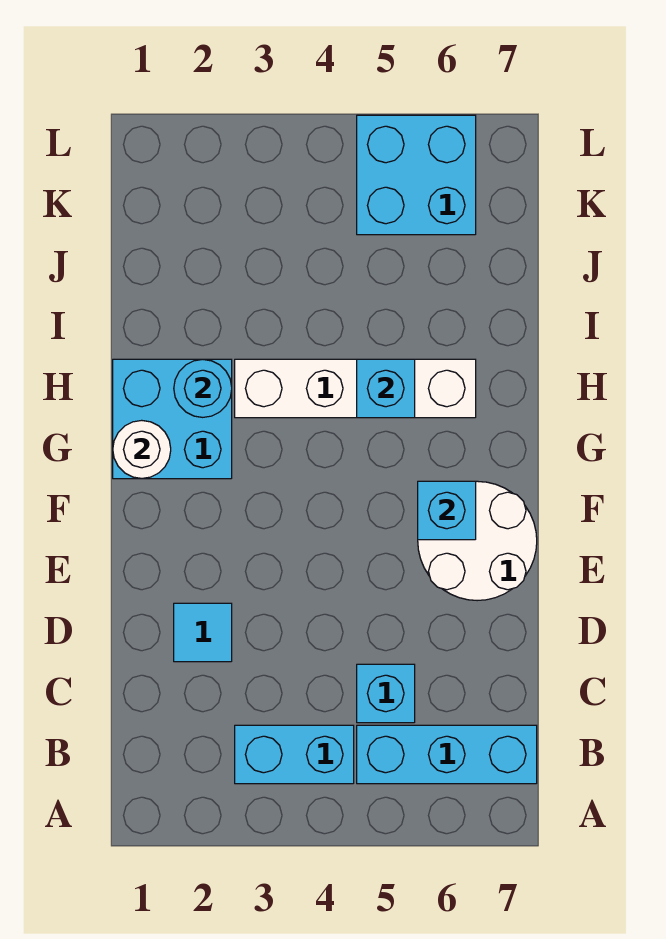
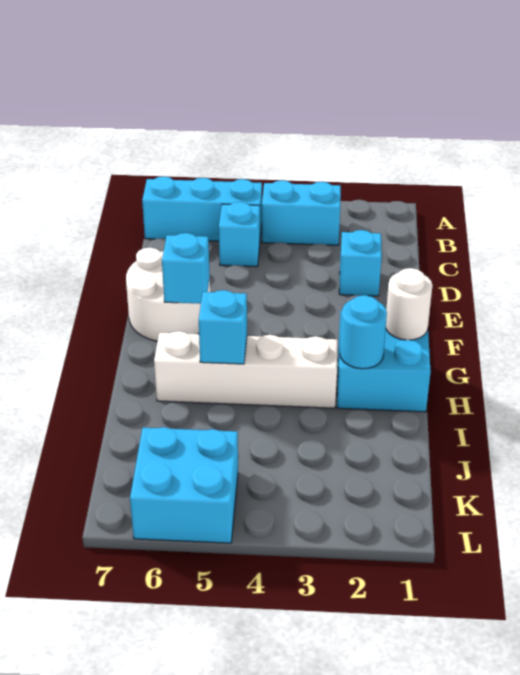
cyan 1x1 tile [174,603,232,662] -> cyan 1x1 brick [339,230,382,296]

